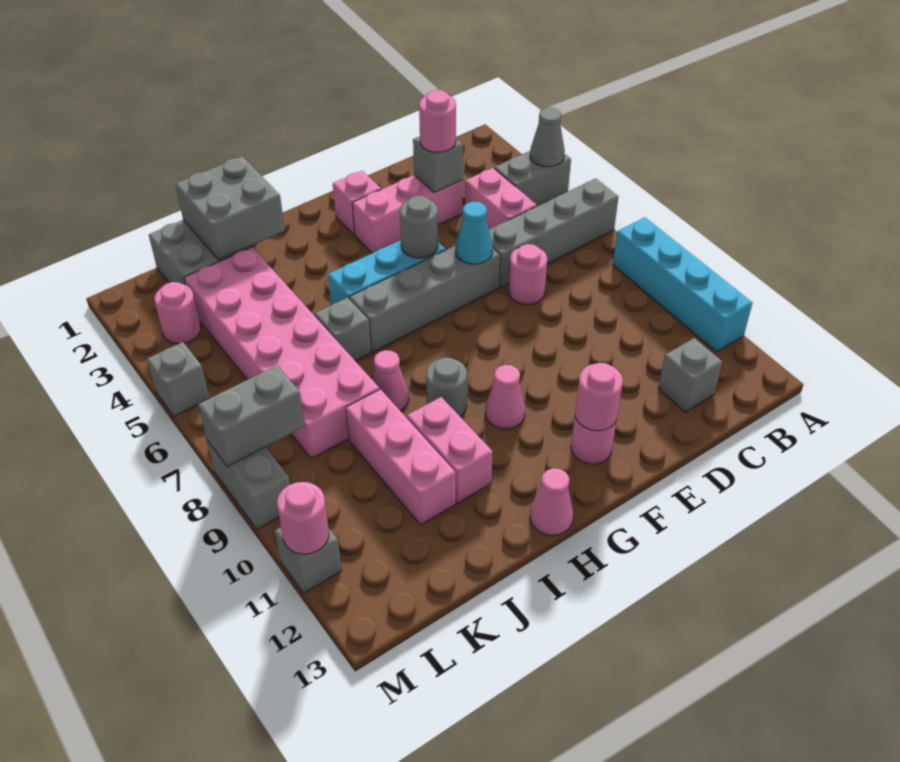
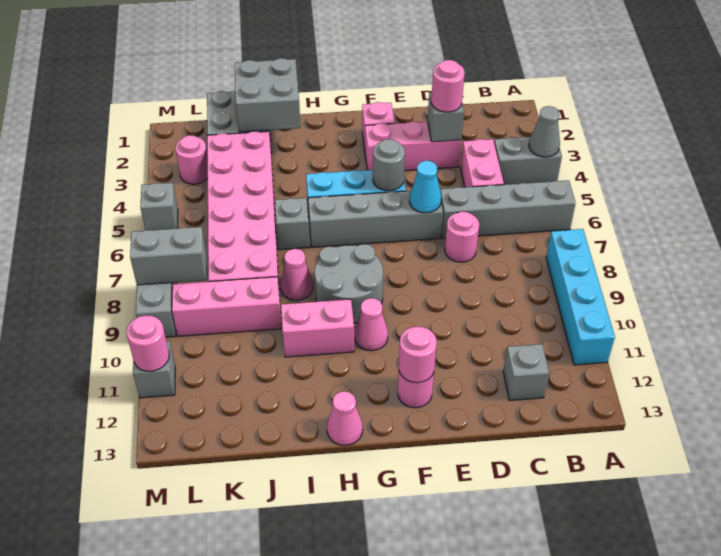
grey 1x1 round brick [426,357,467,417] -> grey 2x2 round brick [315,244,383,323]
pink 1x2 brick [407,397,493,503] -> pink 1x2 brick turned to [281,299,354,357]
pink 1x3 brick [346,389,456,525] -> pink 1x3 brick turned to [172,277,281,336]

